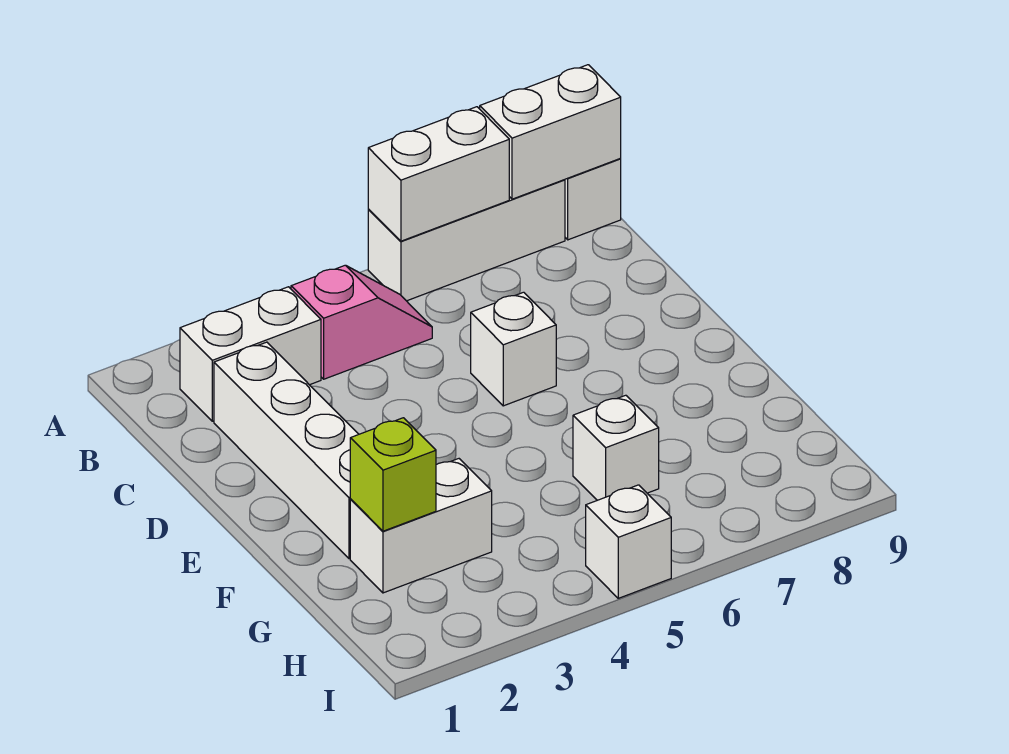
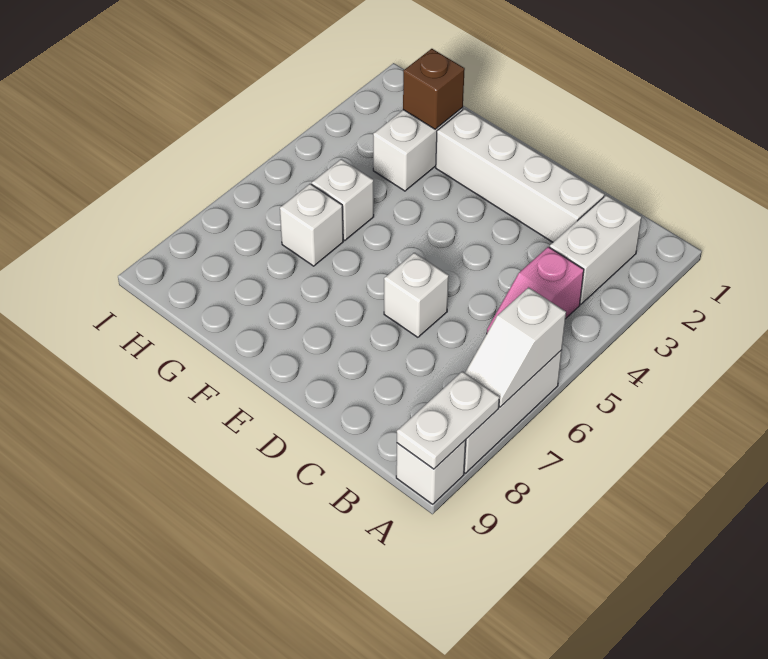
white 1x2 brick [368,107,509,241] -> white 1x2 slope [465,287,566,407]
white 1x2 brick [480,65,621,199] -> white 1x2 plate [397,371,500,469]
lime 1x1 brick [350,418,436,531] -> brown 1x1 brick [403,49,465,129]
white 1x1 brick [586,485,671,598] -> white 1x1 brick moved to [312,159,374,240]

